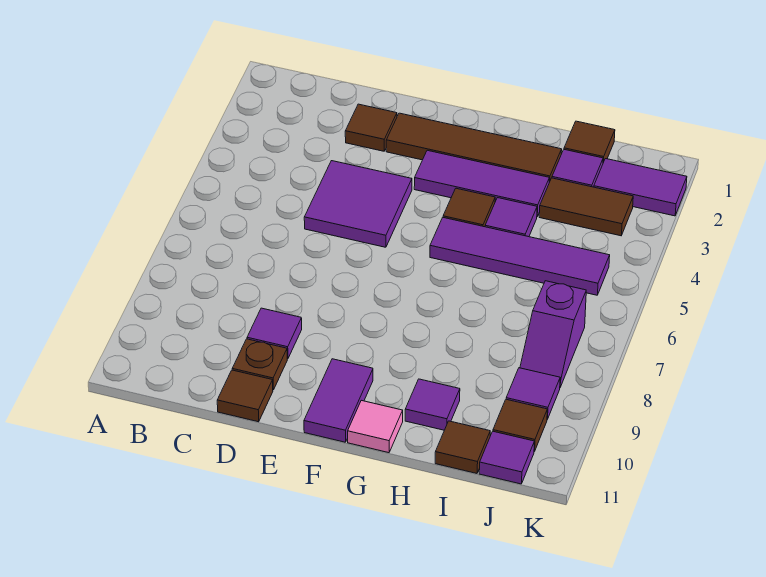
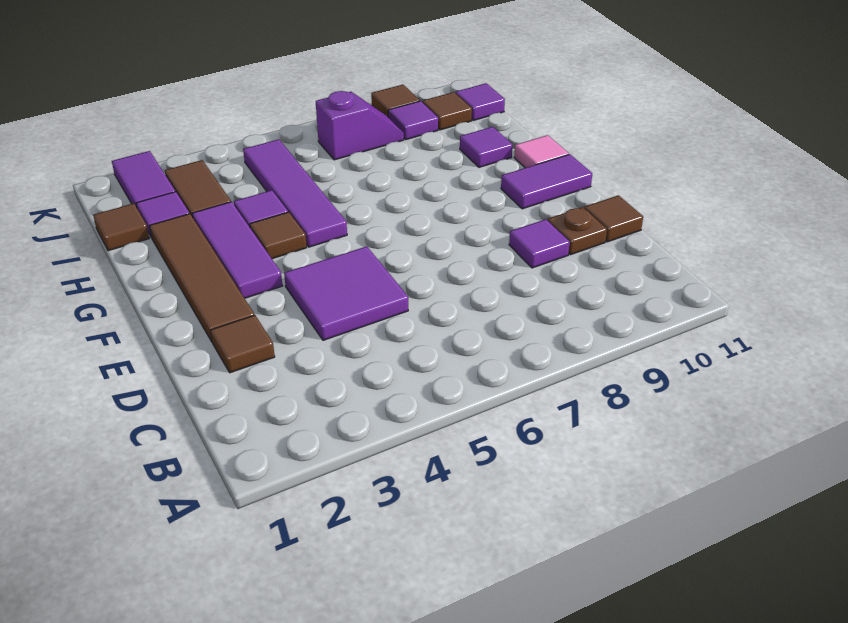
brown 1x1 tile [435,421,490,473] -> brown 1x1 tile moved to [371,85,420,117]

